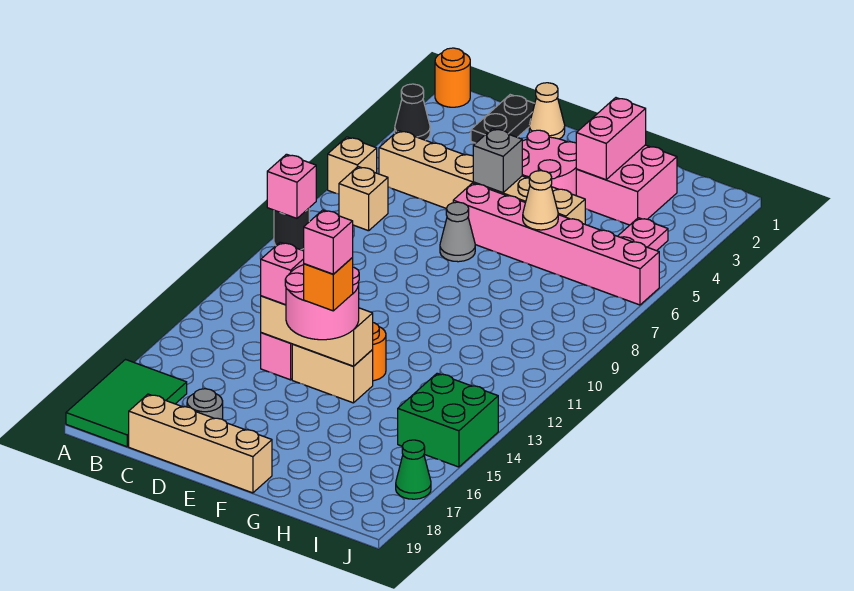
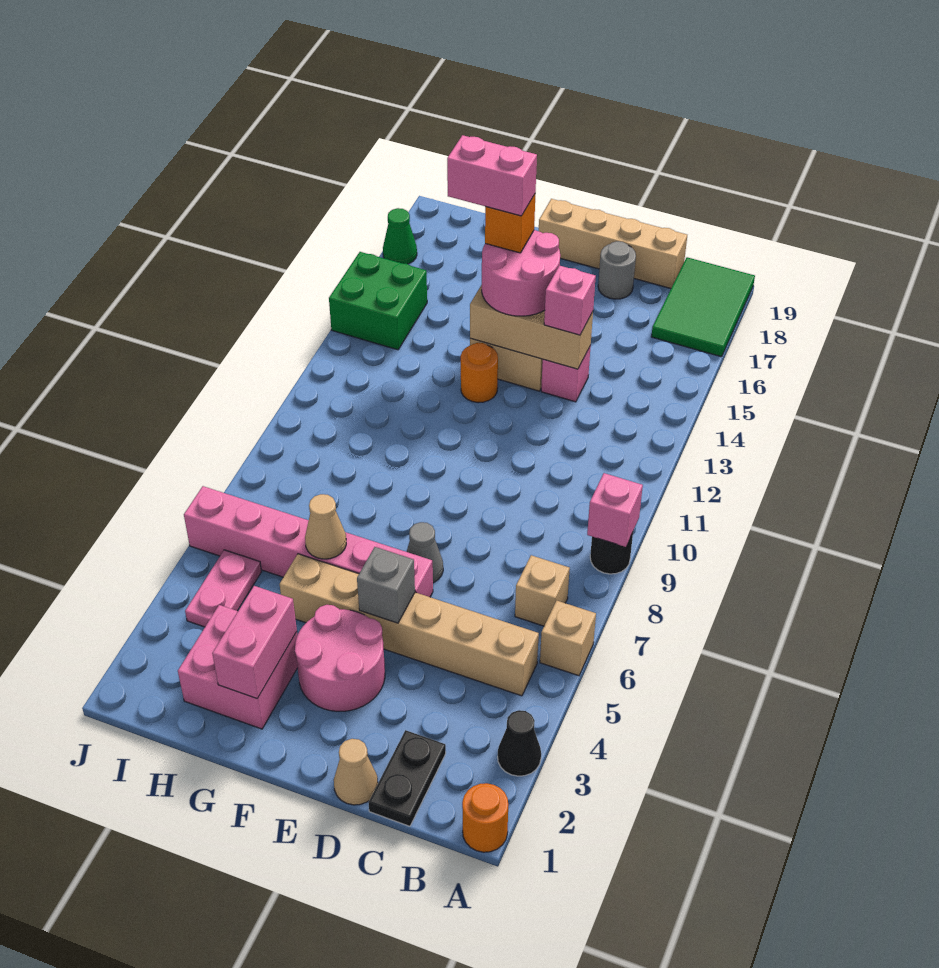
pink 1x1 brick [304,210,353,274] -> pink 1x2 brick [447,135,537,216]

